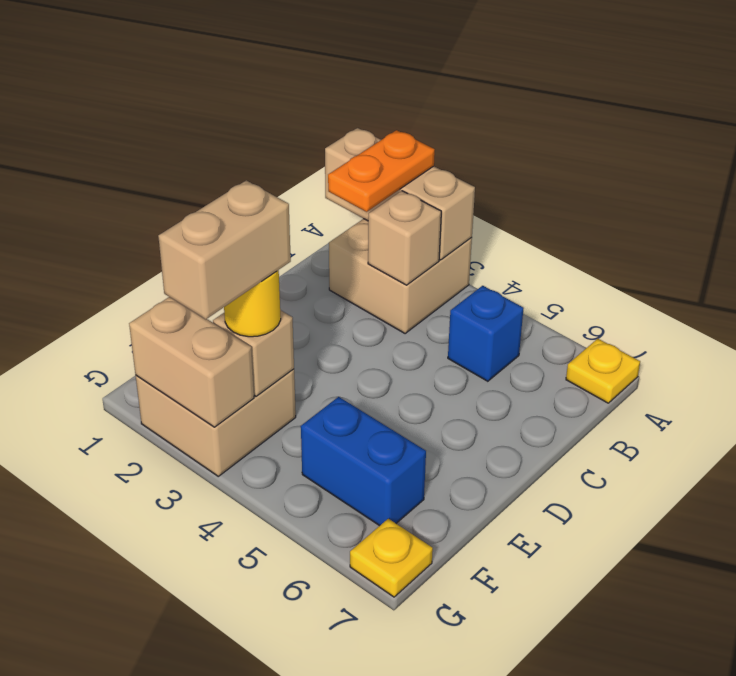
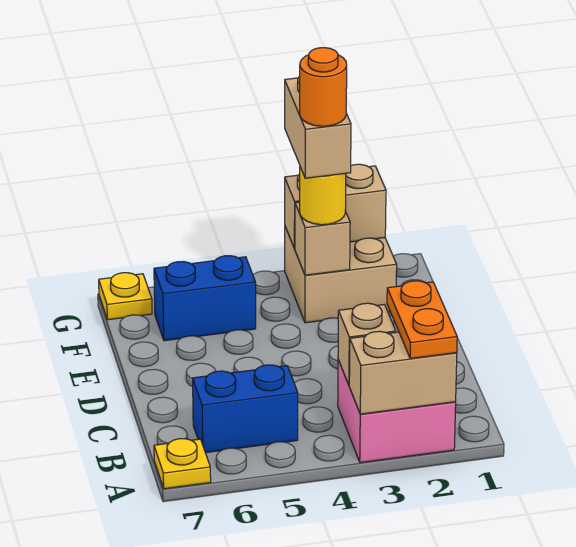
tan 1x3 brick [325,128,475,260] -> tan 1x2 brick [349,331,457,414]
tan 2x2 brick [329,219,472,334] -> pink 2x2 brick [338,360,456,463]
blue 1x1 brick [448,286,524,381] -> blue 1x2 brick [193,365,298,453]
none -> orange 1x1 round brick [300,48,347,126]

